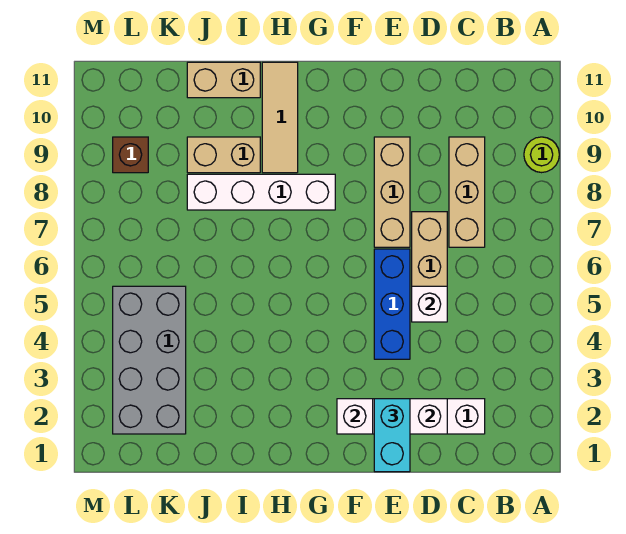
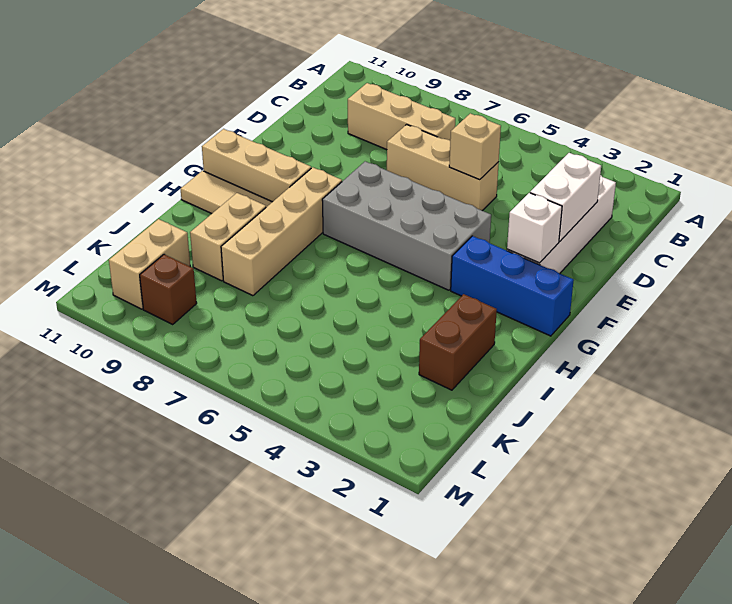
lime 1x1 round brick [524,137,559,173] -> none
white 1x1 brick [412,286,447,322] -> tan 1x1 brick [449,113,501,180]
cyan 1x2 brick [374,399,410,472] -> none
blue 1x3 brick [374,249,410,359] -> blue 1x3 brick moved to [451,236,574,336]
tan 1x3 brick [374,137,410,247] -> tan 1x3 brick moved to [202,129,311,202]
white 1x4 brick [187,174,335,210] -> tan 1x4 brick [221,167,342,296]
none -> brown 1x2 brick [419,294,497,390]
tan 1x2 brick [187,62,260,98] -> tan 1x2 brick moved to [109,219,190,309]
grey 2x4 brick [113,286,186,434] -> grey 2x4 brick moved to [322,161,491,290]

